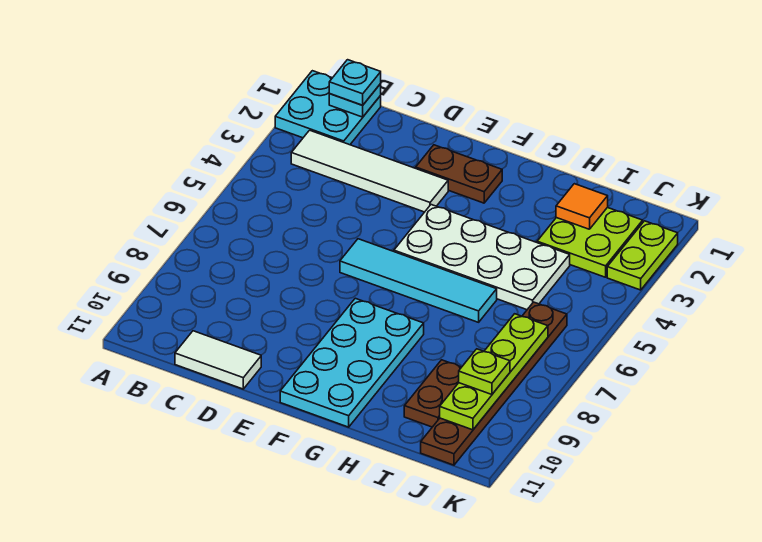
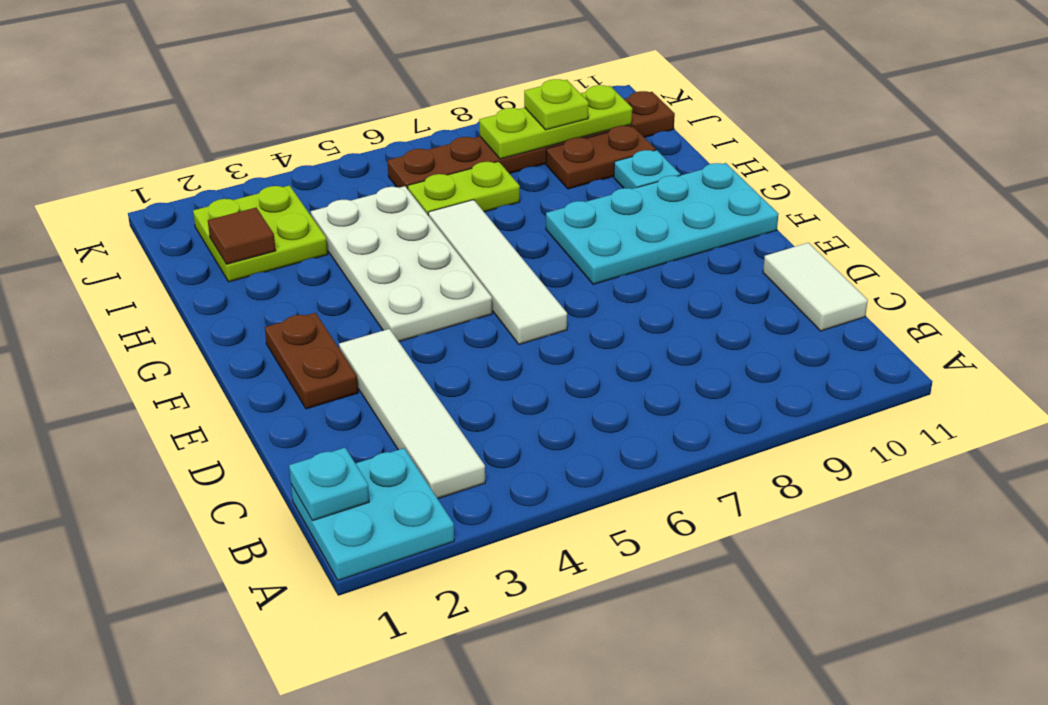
cyan 1x1 plate [329,60,381,105] -> cyan 1x1 plate moved to [614,150,680,189]
cyan 1x4 tile [340,239,497,322] -> white 1x4 tile [428,200,567,344]
orange 1x1 tile [556,184,608,229] -> brown 1x1 tile [208,208,276,264]
lime 1x4 plate [440,314,548,430] -> lime 1x3 plate [479,85,632,159]
lime 1x2 plate [607,221,678,290] -> lime 1x2 plate moved to [408,161,520,215]

